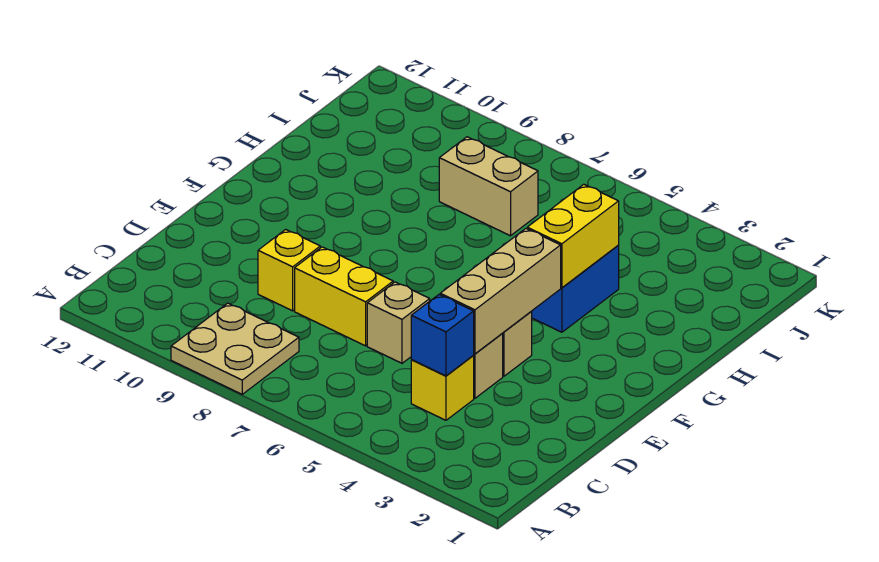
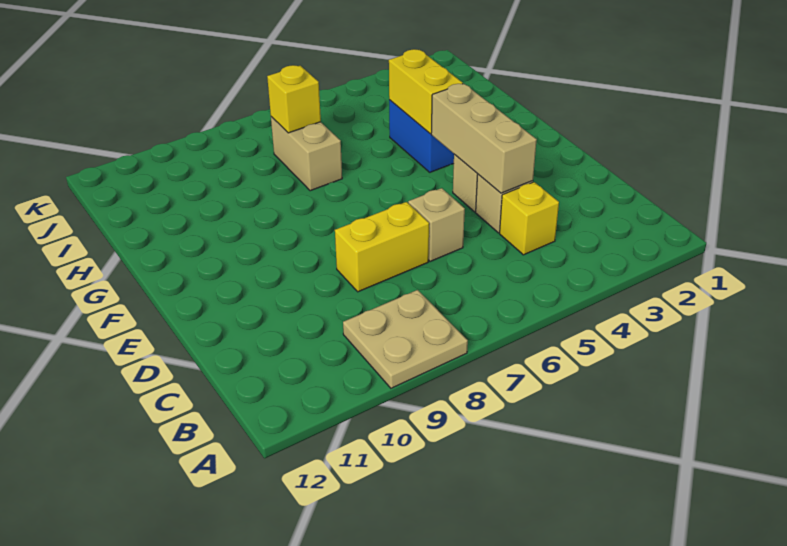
blue 1x1 brick [411,295,474,376] -> none
yellow 1x1 brick [258,229,320,311] -> yellow 1x1 brick moved to [267,65,321,133]
tan 1x2 brick [439,137,538,236] -> tan 1x2 brick turned to [271,117,342,191]

